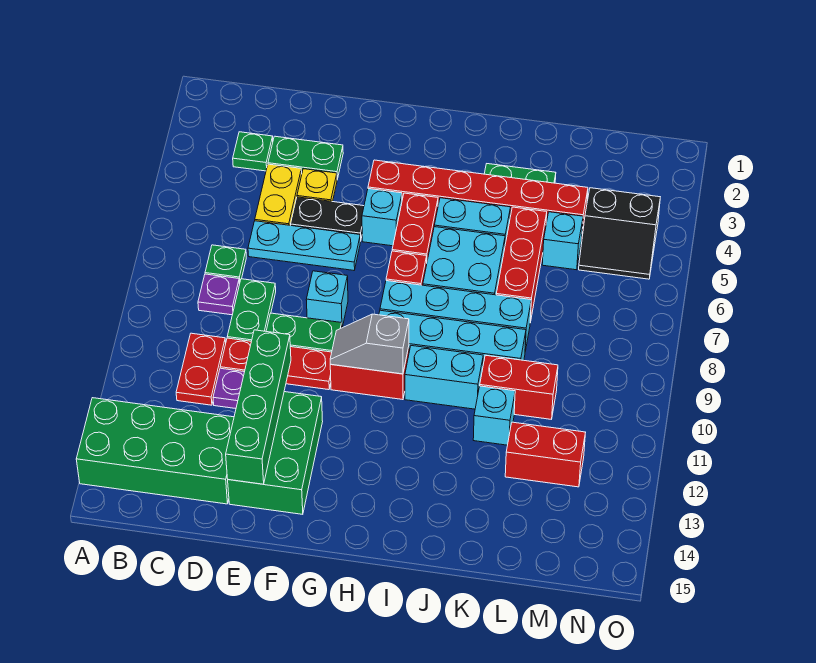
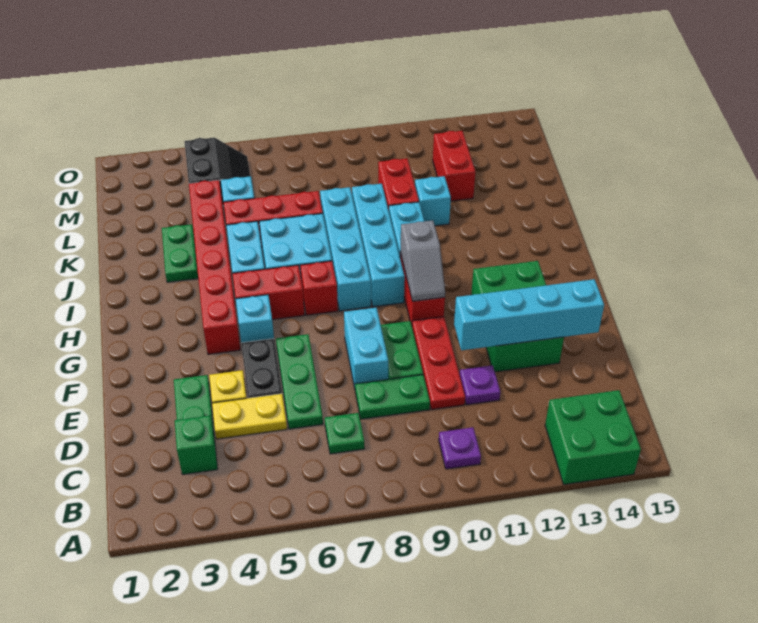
green 2x4 brick [76,398,234,504] -> green 2x2 brick [545,390,641,484]
green 1x1 plate [233,132,273,171] -> green 1x1 brick [175,416,218,475]
purple 1x1 plate [198,274,240,315] -> purple 1x1 plate moved to [439,427,481,469]
red 1x2 plate [176,333,226,405] -> none
cyan 1x3 plate [248,221,360,270] -> green 1x3 plate [276,334,323,429]
green 1x4 brick [226,330,291,484] -> cyan 1x4 brick [454,279,604,350]
green 2x3 brick [228,392,323,514] -> green 2x3 brick turned to [471,261,564,372]
cyan 1x1 brick [306,271,348,328] -> cyan 1x2 brick [344,308,388,388]

